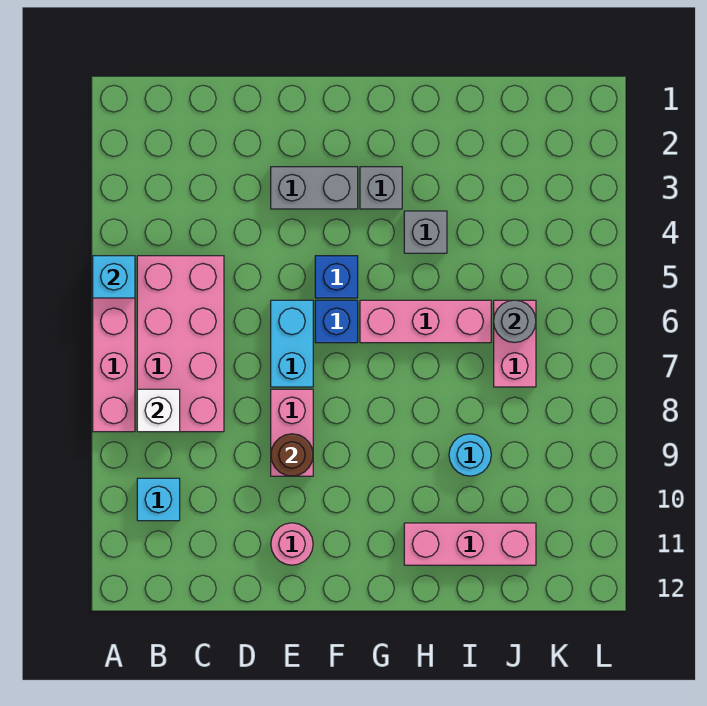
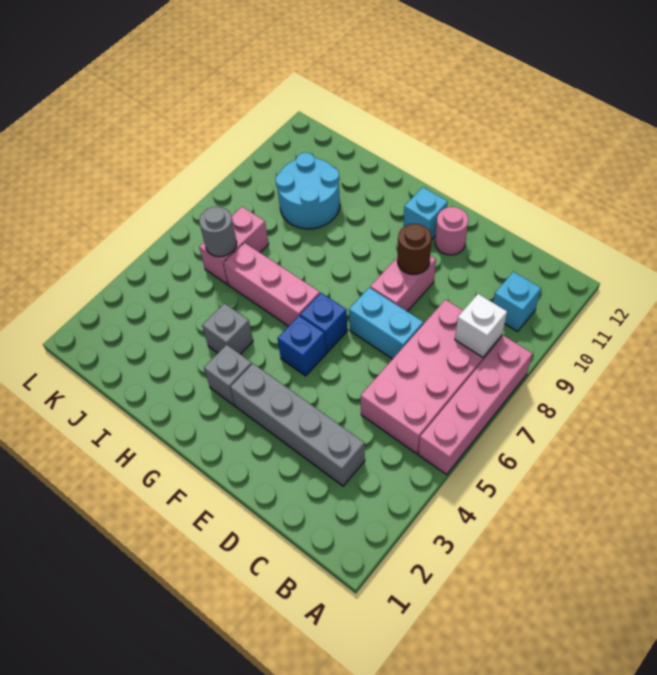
cyan 1x1 brick [93,256,135,298] -> cyan 1x1 brick moved to [404,187,448,240]
grey 1x2 brick [271,167,358,209] -> grey 1x4 brick [230,364,365,486]
cyan 1x2 brick [271,300,313,387] -> cyan 1x2 brick turned to [349,288,423,359]
pink 1x3 brick [404,523,536,565] -> none
cyan 1x1 round brick [449,434,491,476] -> cyan 2x2 round brick [275,153,340,229]

